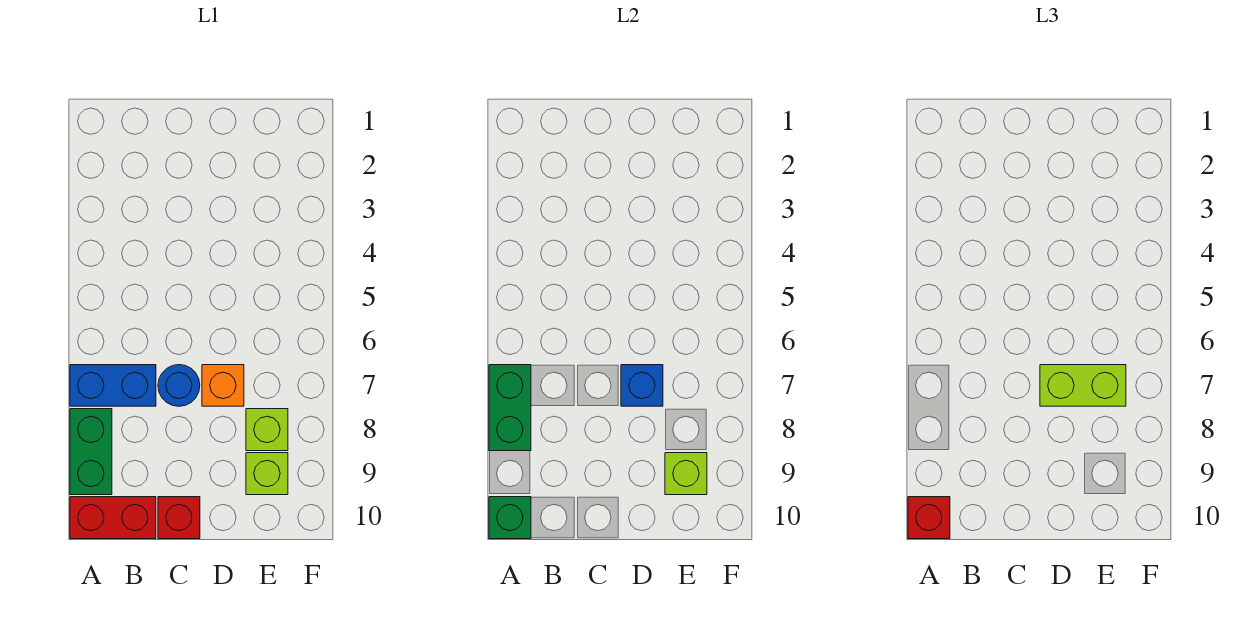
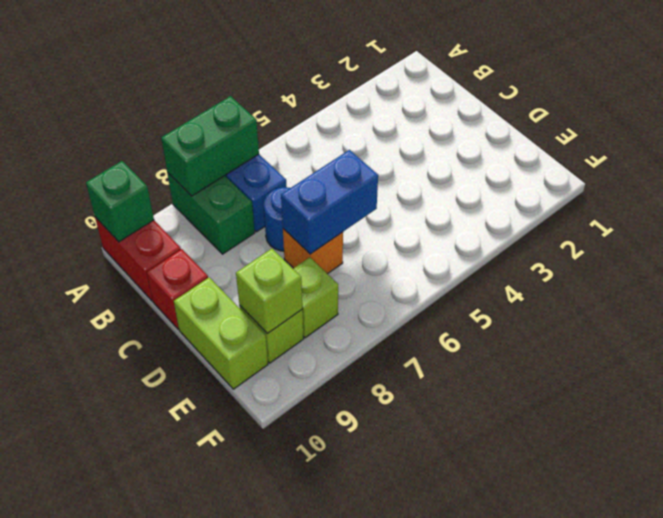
green 1x2 brick [70,409,112,495] -> green 1x2 brick turned to [167,173,255,254]
red 1x1 brick [908,497,950,539] -> none
blue 1x1 brick [621,365,663,406] -> blue 1x2 brick [281,150,378,254]
lime 1x2 brick [1040,365,1126,406] -> lime 1x2 brick moved to [174,277,268,389]

